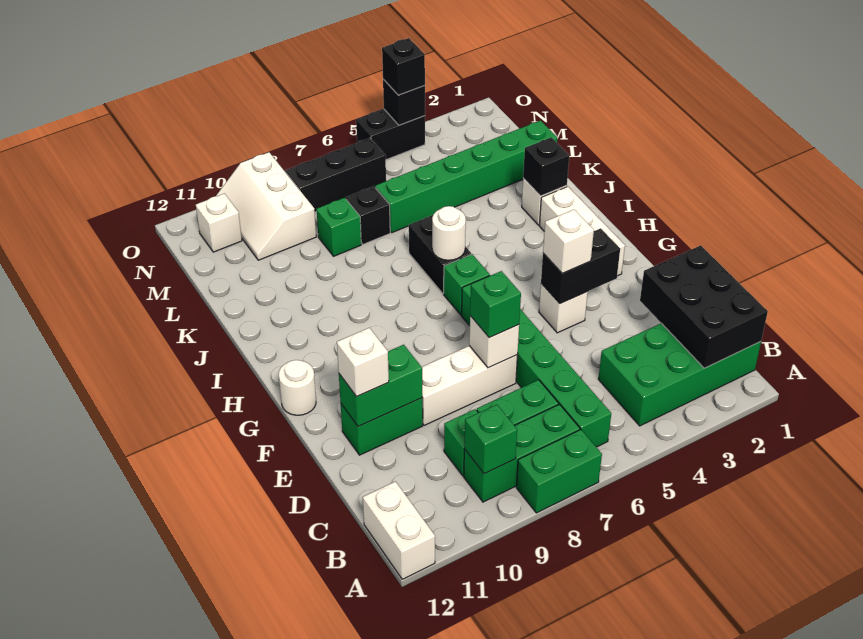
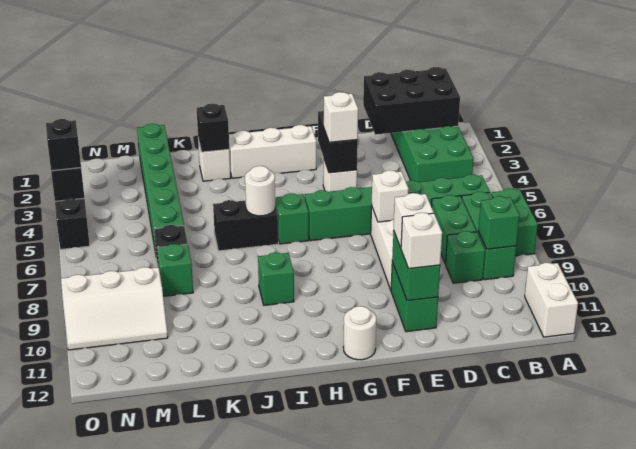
white 1x2 brick [363,482,435,579] -> white 1x2 brick turned to [525,263,578,337]
green 1x1 brick [470,271,521,338] -> green 1x1 brick moved to [258,252,294,305]
black 1x3 brick [286,138,386,212] -> none
white 1x1 brick [196,194,242,252] -> white 1x1 brick moved to [394,193,434,248]

